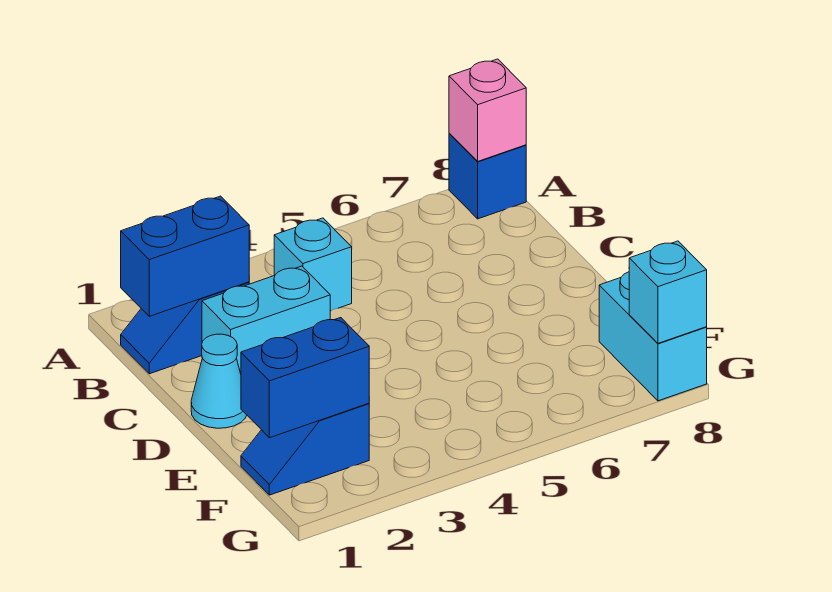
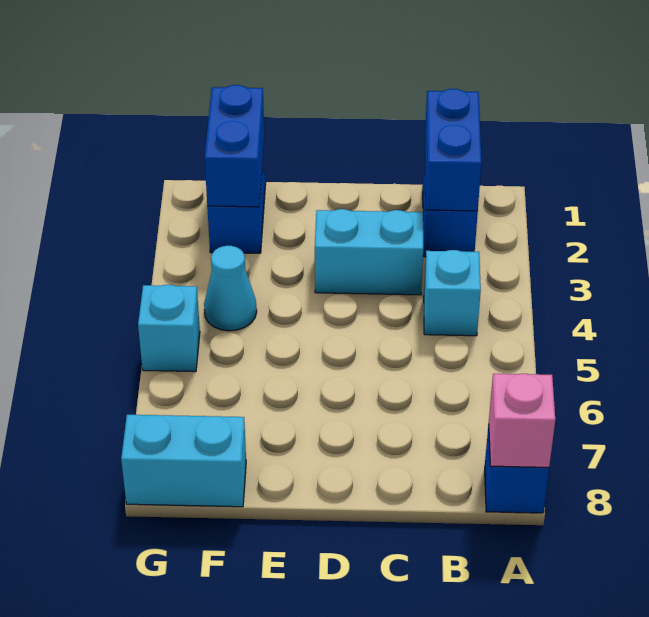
cyan 1x2 brick [202,266,330,374] -> cyan 1x2 brick turned to [315,209,423,295]
cyan 1x1 cone [191,334,247,428] -> cyan 1x1 cone moved to [204,246,257,331]
cyan 1x1 brick [629,241,707,343] -> cyan 1x1 brick moved to [138,285,200,372]

